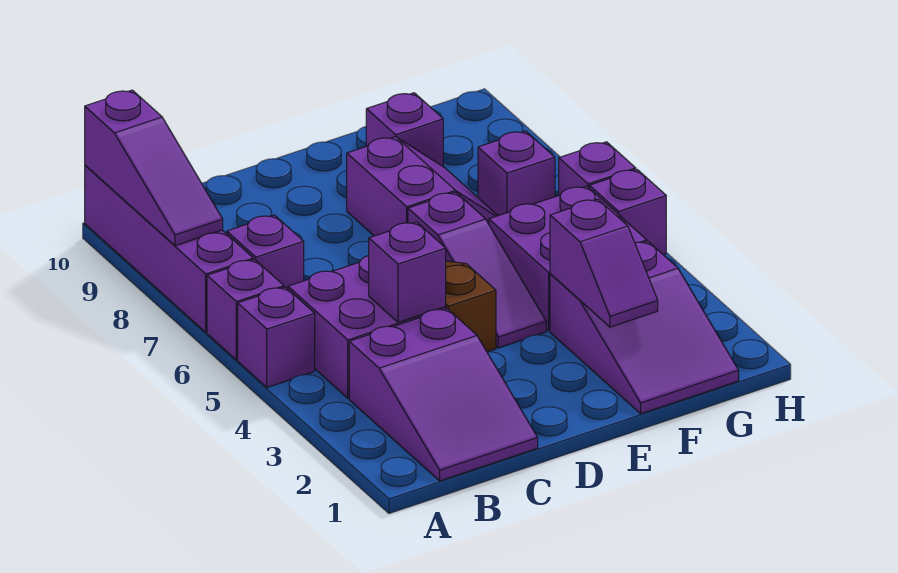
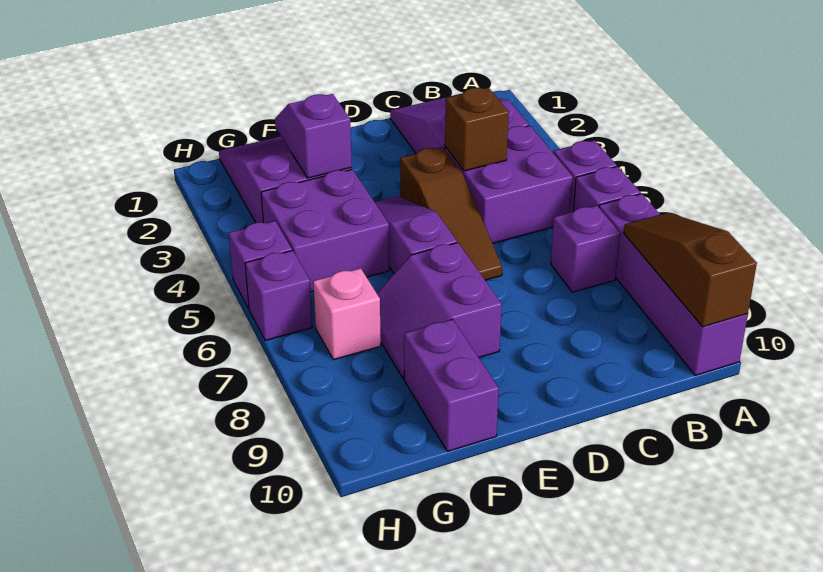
purple 1x3 slope [85,90,223,246] -> brown 1x3 slope [624,213,757,327]
purple 1x1 brick [369,222,446,322] -> brown 1x1 brick [445,88,509,171]
purple 1x1 brick [366,93,443,166] -> purple 1x2 brick [404,319,499,451]
purple 1x1 brick [478,131,555,216] -> pink 1x1 brick [313,268,381,360]

